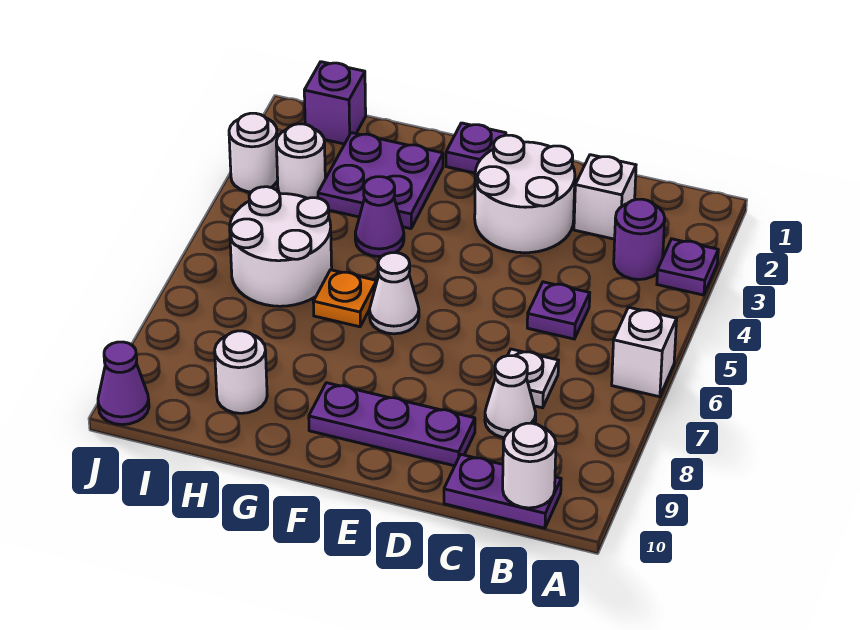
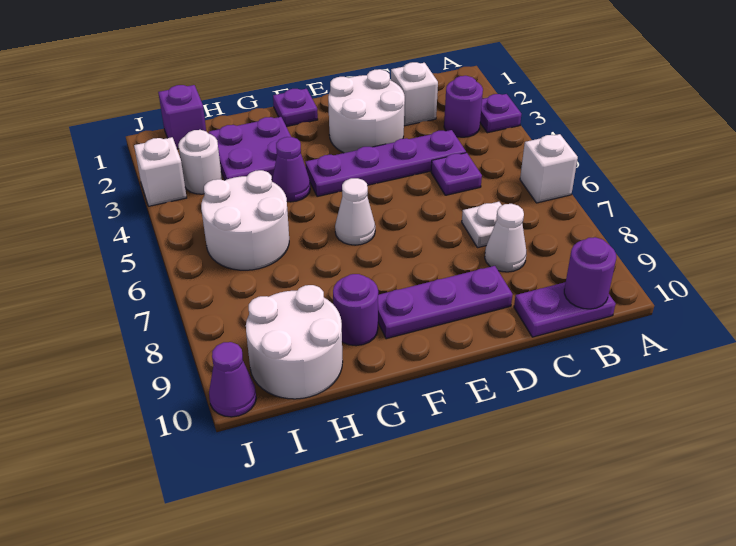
white 1x1 round brick [503,423,556,508] -> purple 1x1 round brick [564,237,616,309]
none -> purple 1x4 plate [305,130,466,197]
orange 1x1 plate [313,270,377,327] -> none
none -> purple 1x1 round brick [333,274,378,346]
white 1x1 round brick [215,331,267,413] -> white 2x2 round brick [246,285,343,399]
white 1x1 round brick [229,113,278,192] -> white 1x1 brick [134,137,187,206]

